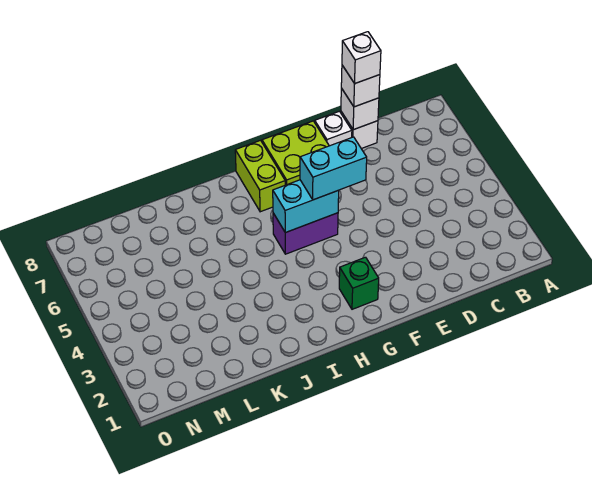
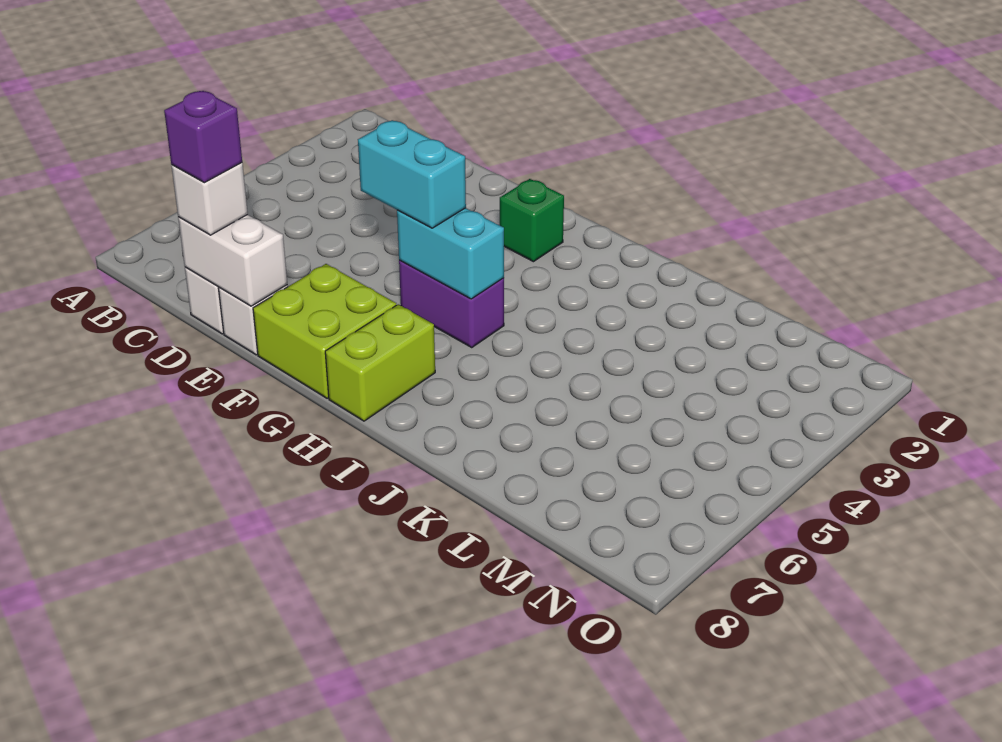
white 1x1 brick [341,88,379,130] -> white 1x2 brick [178,215,287,306]
white 1x1 brick [342,32,381,84] -> purple 1x1 brick [164,91,242,183]

